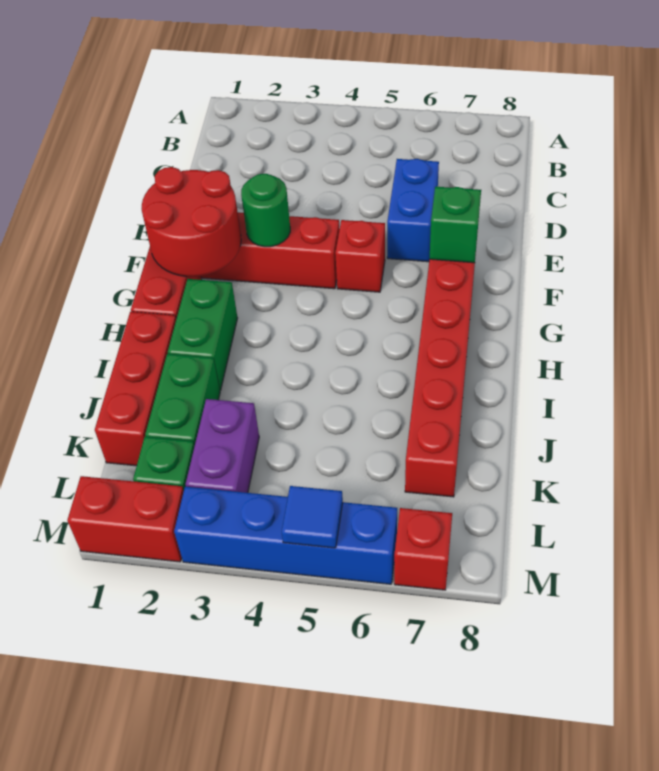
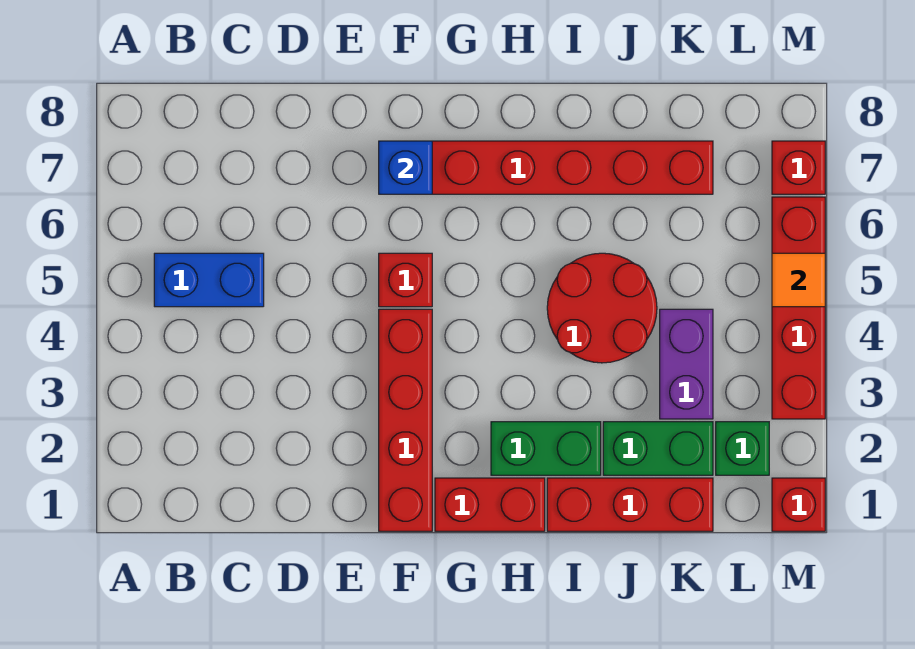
blue 1x2 brick [387,159,439,262] -> blue 1x2 brick moved to [154,253,264,307]
red 2x2 round brick [142,167,241,277] -> red 2x2 round brick moved to [547,253,657,363]
green 1x1 round brick [241,174,290,247] -> none
green 1x1 brick [430,187,481,263] -> blue 1x1 brick [379,141,432,194]
purple 1x2 brick [186,399,259,493] -> purple 1x2 brick turned to [660,309,713,419]
red 1x2 brick [67,476,184,562] -> red 1x1 brick [772,478,825,531]
blue 1x4 brick [174,487,397,584] -> red 1x4 brick [772,197,825,419]
blue 1x1 tile [282,486,343,548] -> orange 1x1 tile [772,253,825,307]

